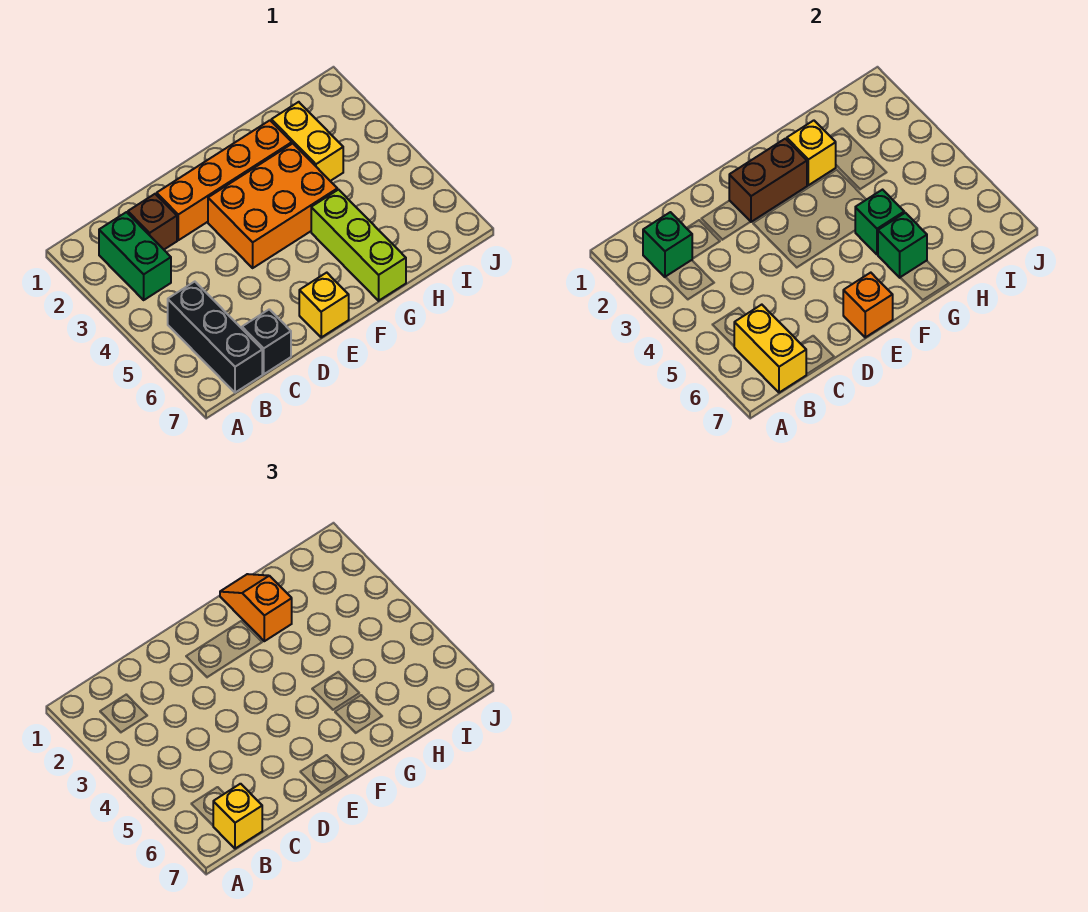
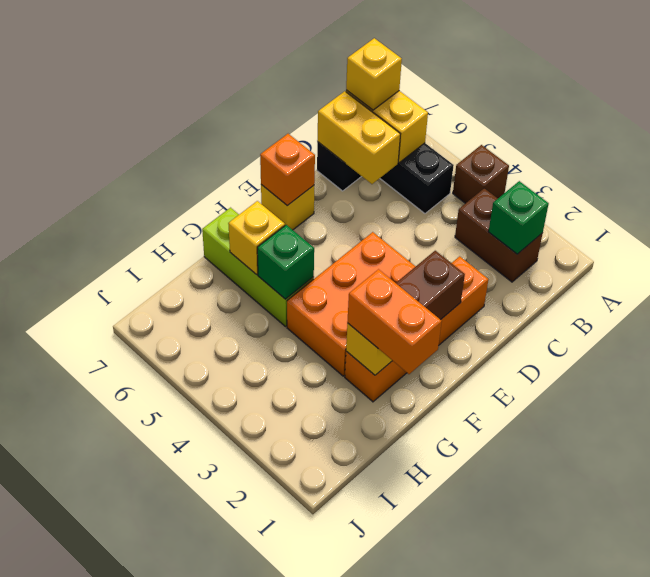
green 1x2 brick [99,212,171,300] -> brown 1x2 brick [455,188,543,282]
brown 1x1 brick [128,194,177,249] -> brown 1x1 brick moved to [453,145,509,203]
orange 1x2 slope [220,574,292,641] -> orange 1x2 brick [347,269,442,374]
green 1x1 brick [878,213,927,278] -> yellow 1x1 brick [228,201,285,275]
yellow 1x2 brick [271,102,343,181] -> yellow 1x2 brick moved to [317,91,400,184]

